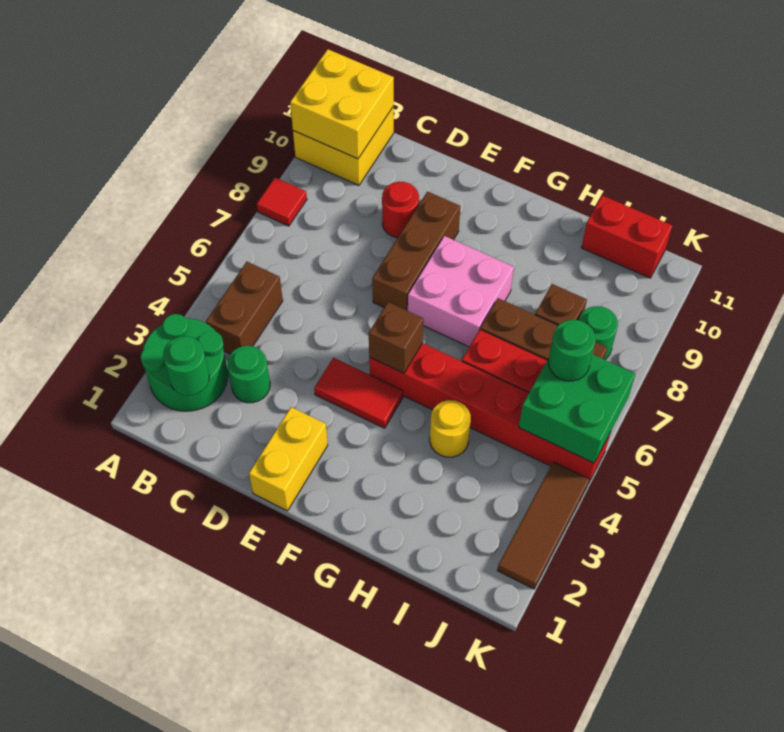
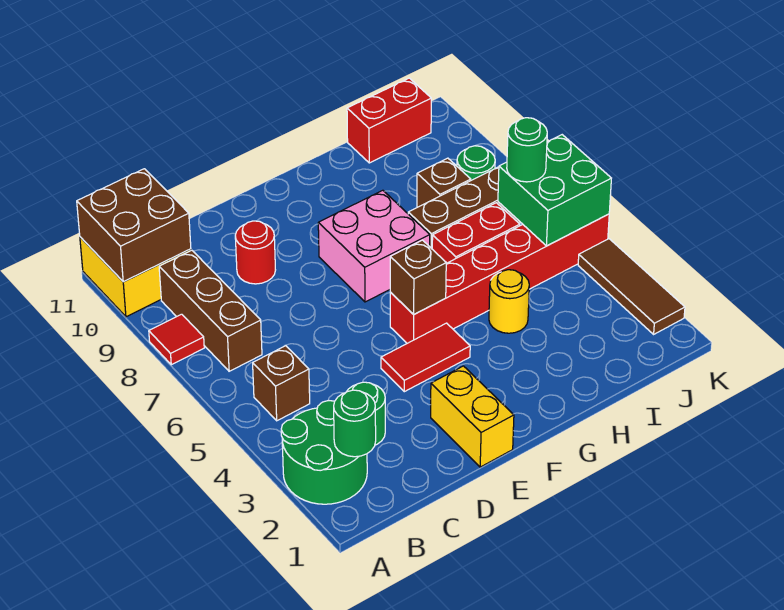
yellow 2x2 brick [290,49,394,159] -> brown 2x2 brick [77,169,191,282]
brown 1x2 brick [206,262,283,354] -> brown 1x1 brick [253,346,310,421]
brown 1x3 brick [372,192,460,311] -> brown 1x3 brick moved to [159,250,262,371]

